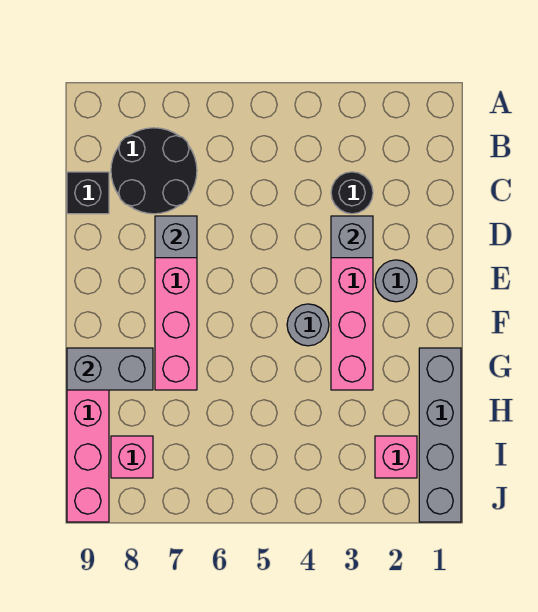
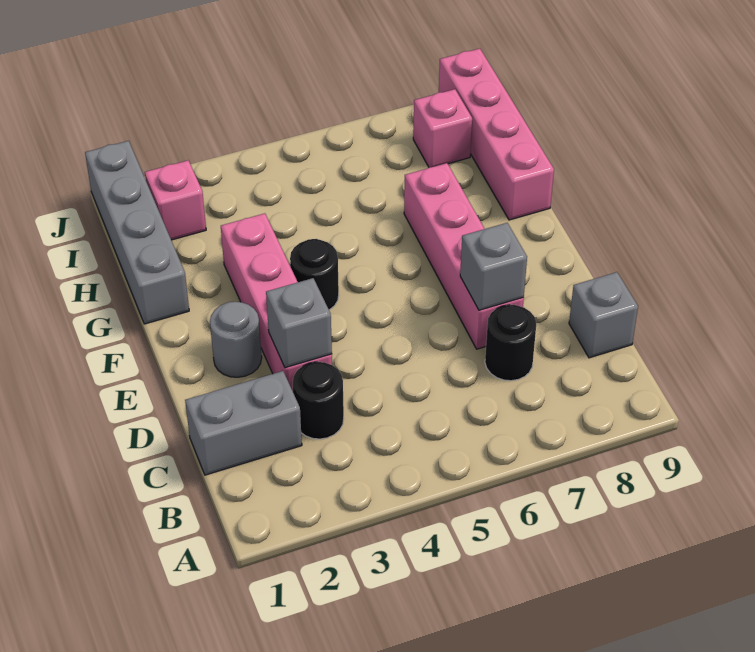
black 2x2 round brick [111,128,197,214] -> black 1x1 round brick [485,305,536,381]
black 1x1 brick [67,172,109,214] -> grey 1x1 brick [569,272,638,358]
grey 1x1 round brick [287,304,329,346] -> black 1x1 round brick [290,239,339,310]
grey 1x2 brick [67,348,153,390] -> grey 1x2 brick moved to [185,371,302,475]

